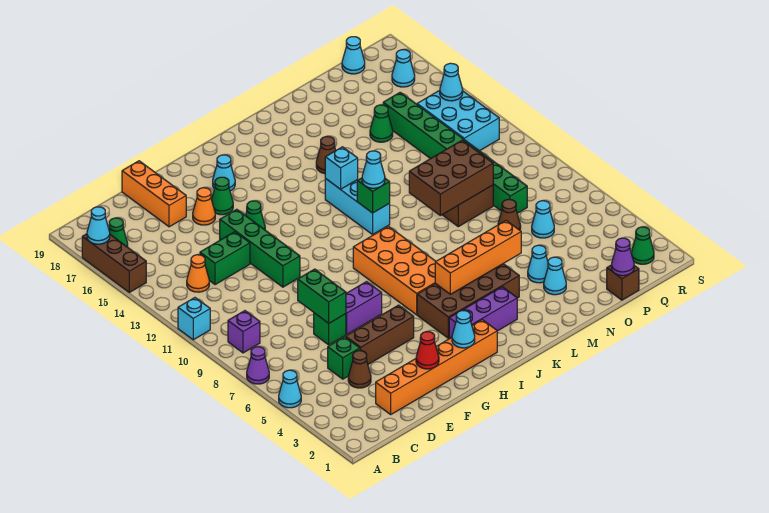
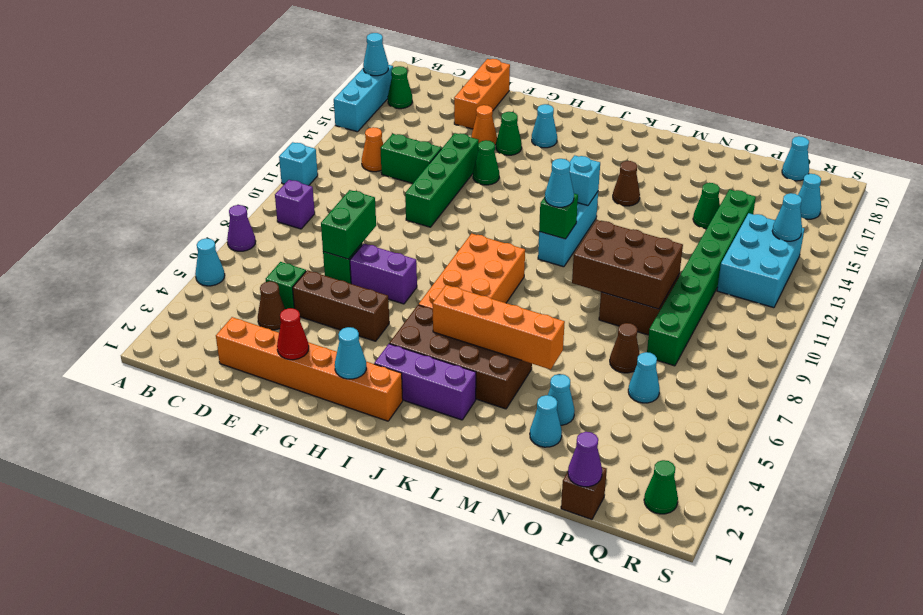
brown 1x3 brick [82,234,146,292] -> cyan 1x3 brick [334,65,393,132]

